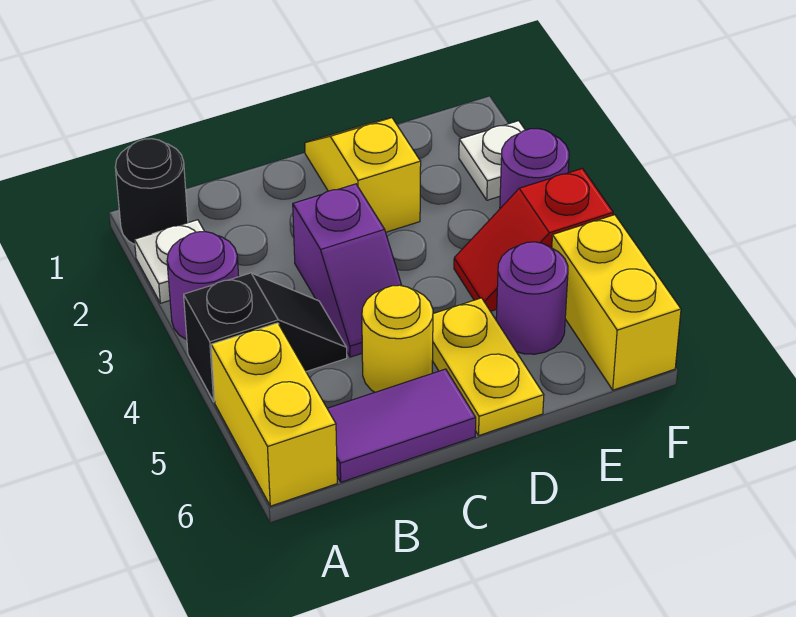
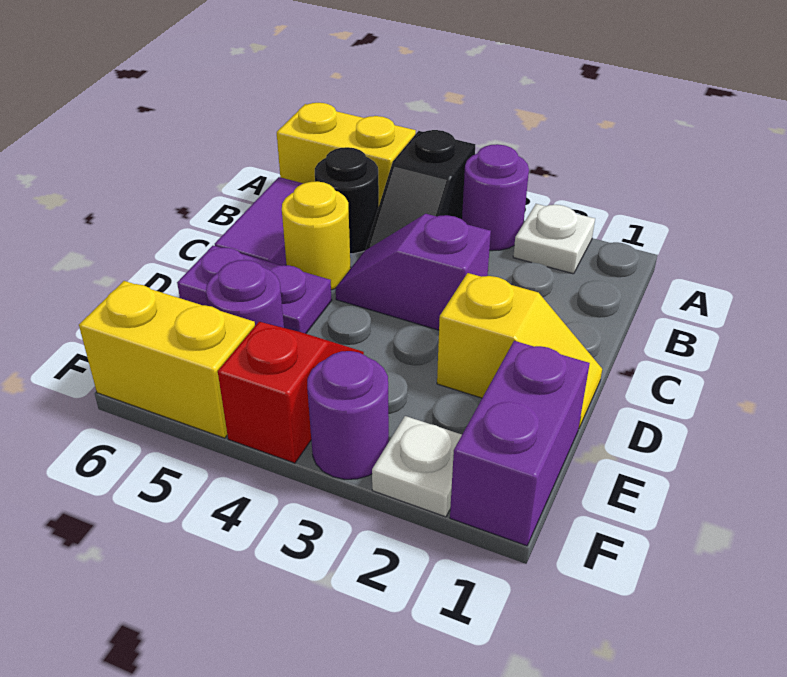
black 1x1 round brick [115,139,188,245] -> black 1x1 round brick moved to [315,147,379,254]
yellow 1x2 plate [432,298,544,435] -> purple 1x2 plate [177,246,332,334]
none -> purple 1x2 brick [450,341,590,546]

